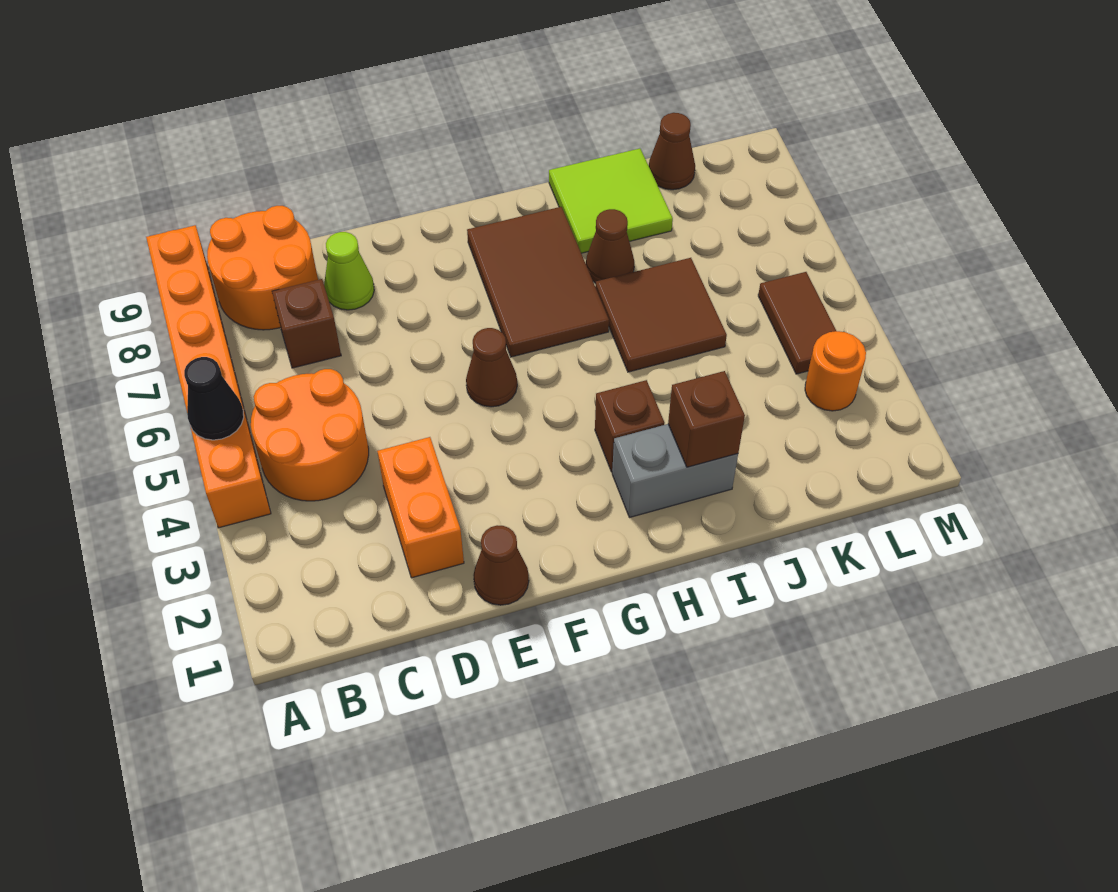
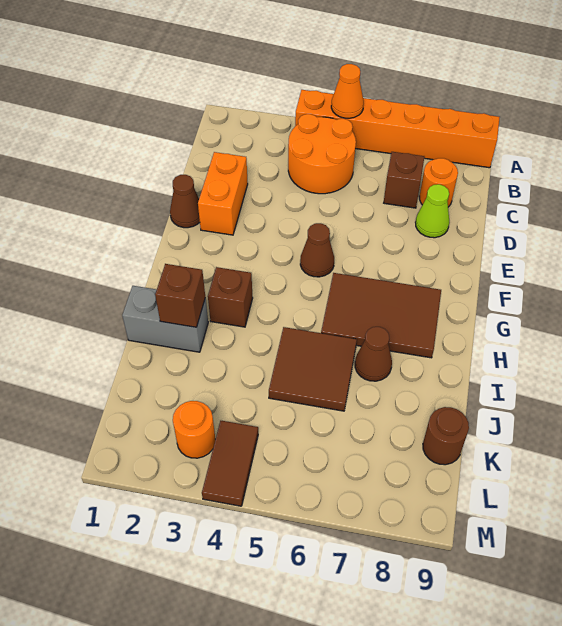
black 1x1 cone [184,357,244,440] -> orange 1x1 cone [331,64,364,118]
orange 2x2 round brick [207,206,318,330] -> orange 1x1 round brick [419,158,458,207]
orange 1x2 brick [377,437,464,578] -> orange 1x2 brick turned to [198,152,248,235]
grey 1x2 brick [612,424,738,518] -> grey 1x2 brick turned to [122,286,208,352]
lime 2x2 tile [549,148,673,253] -> none
brown 1x1 cone [649,113,695,190] -> brown 1x1 round brick [423,407,469,465]
brown 1x2 tile [758,272,836,374] -> brown 1x2 tile turned to [202,421,258,506]

